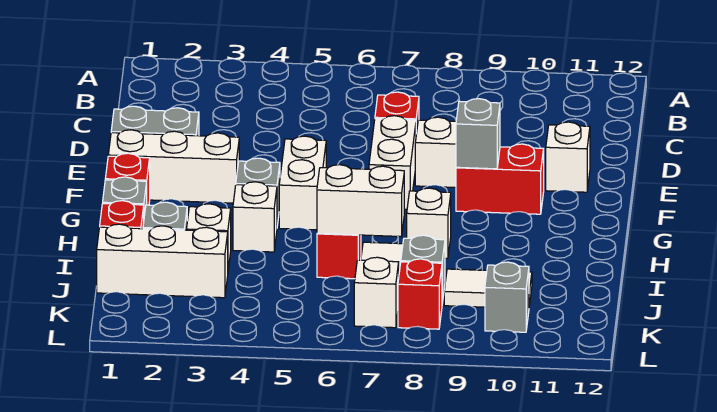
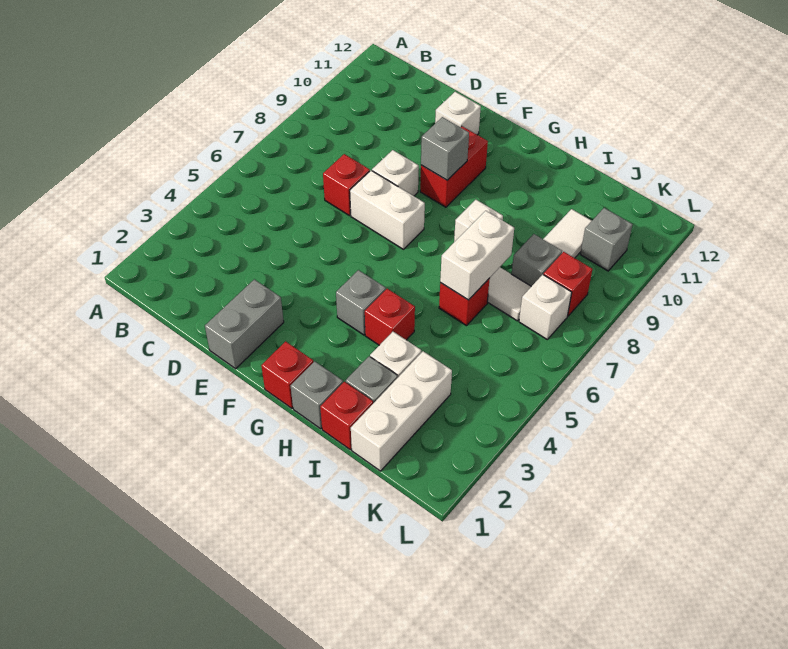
white 1x3 brick [108,130,239,203] -> none
white 1x2 brick [279,136,326,230] -> none
white 1x1 brick [233,182,277,252] -> red 1x1 brick [365,289,415,345]

